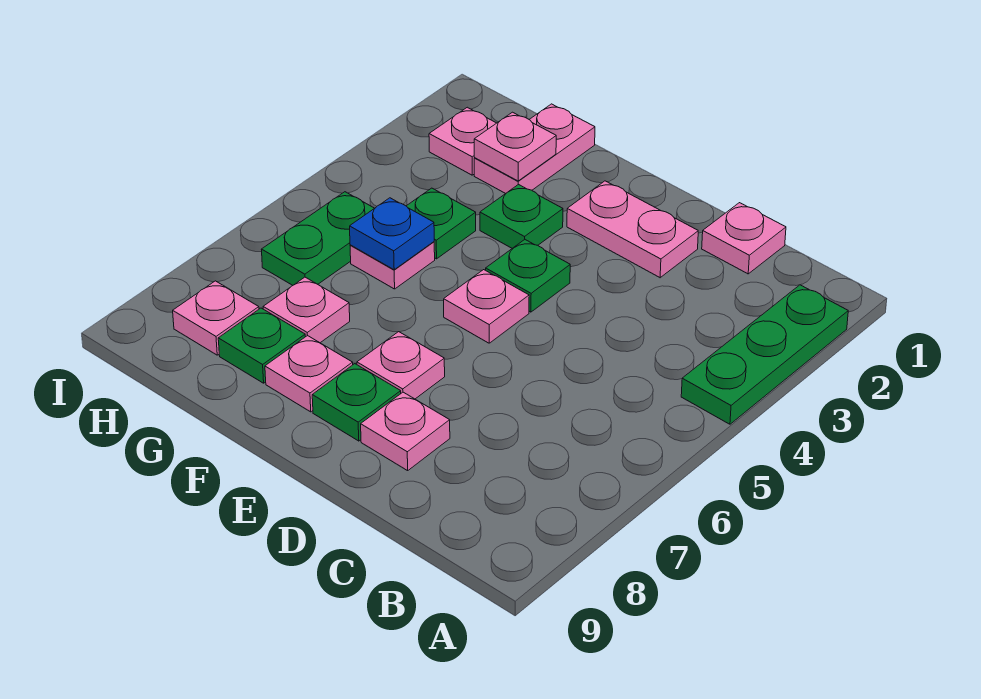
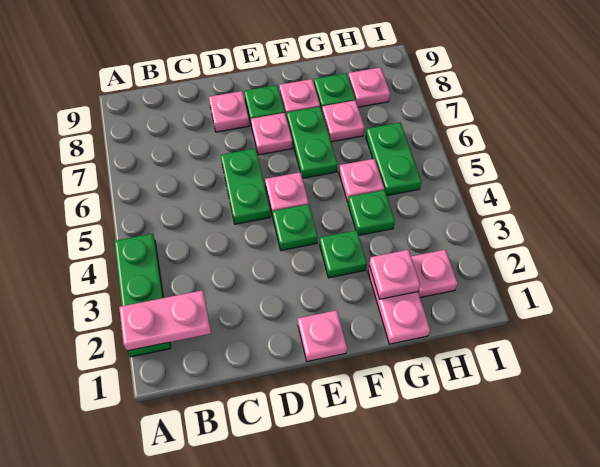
pink 1x1 plate [702,203,786,274] -> pink 1x1 plate moved to [298,310,347,362]
pink 1x2 plate [567,181,698,278] -> pink 1x2 plate moved to [119,290,211,351]
none -> green 1x2 plate [221,148,271,224]
none -> green 1x2 plate [287,107,337,178]
blue 1x1 plate [350,198,434,270] -> none

